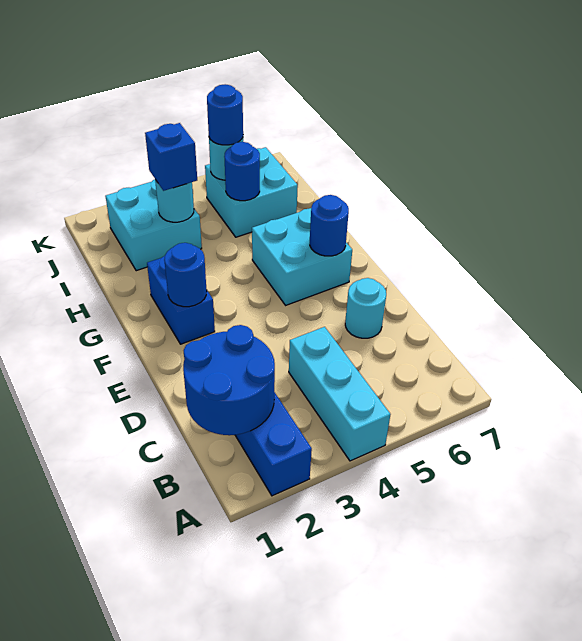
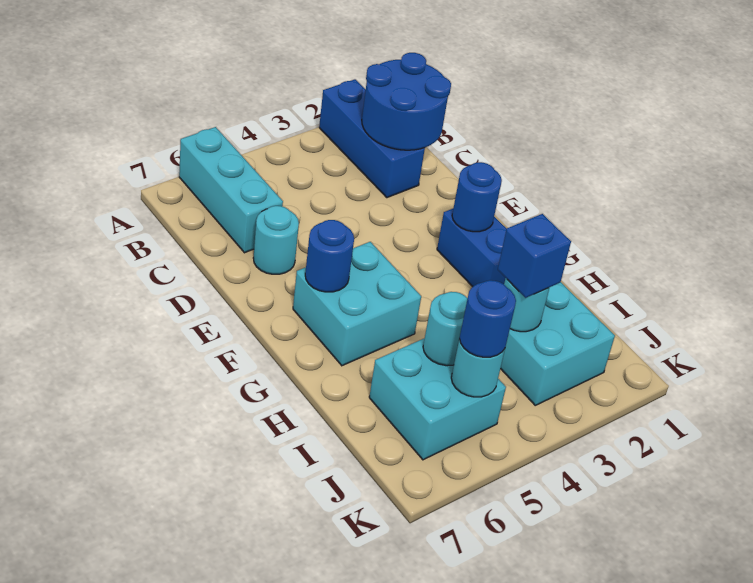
cyan 1x3 brick [289,327,391,461] -> cyan 1x3 brick moved to [179,127,283,253]
blue 1x1 round brick [224,142,260,201] -> cyan 1x1 round brick [423,292,468,366]

